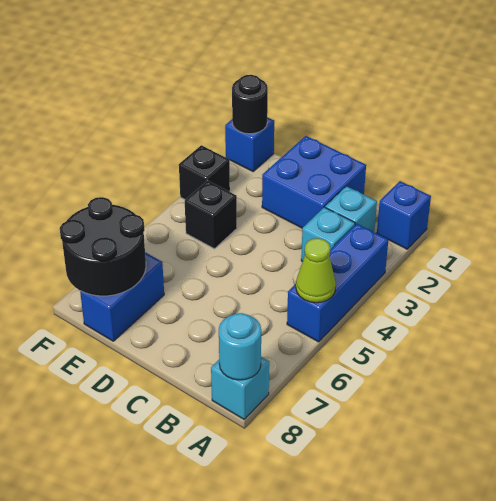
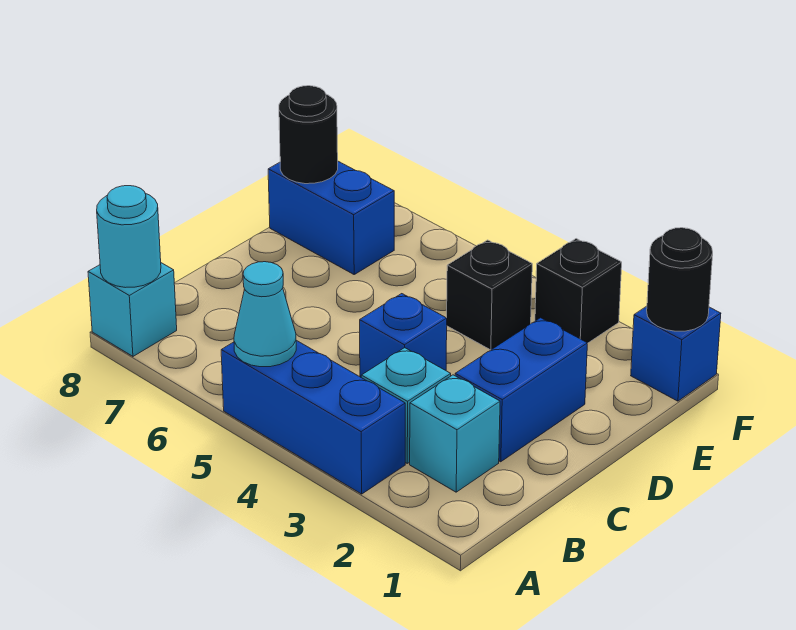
blue 1x1 brick [377,181,431,249] -> blue 1x1 brick moved to [360,294,447,377]
lime 1x1 cone [296,238,336,303] -> cyan 1x1 cone [234,262,296,367]
blue 2x2 brick [262,136,366,228] -> blue 1x2 brick [455,318,587,462]
black 2x2 round brick [60,197,146,296] -> black 1x1 round brick [279,86,338,184]

